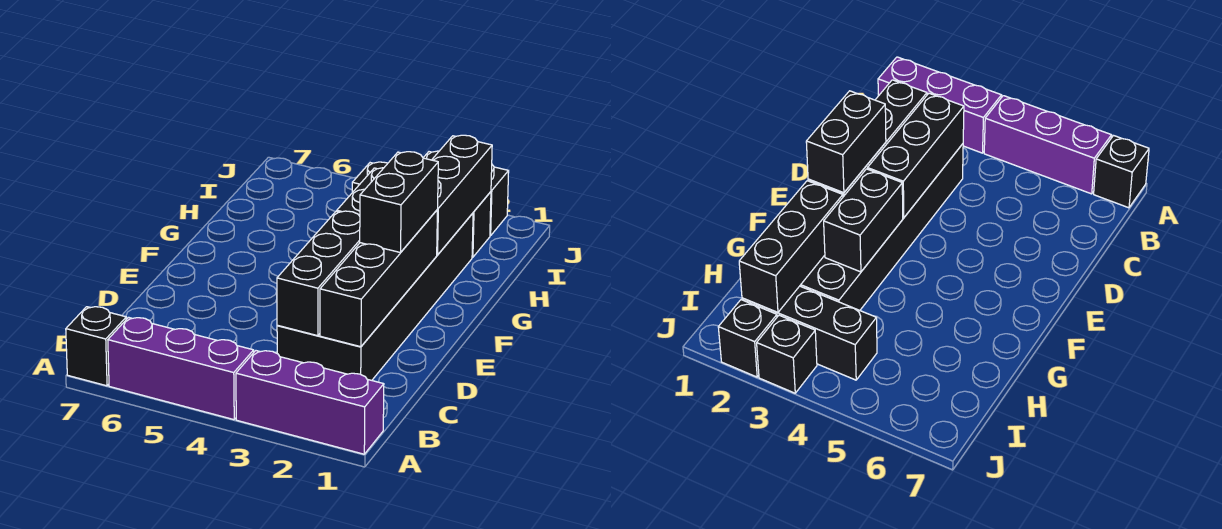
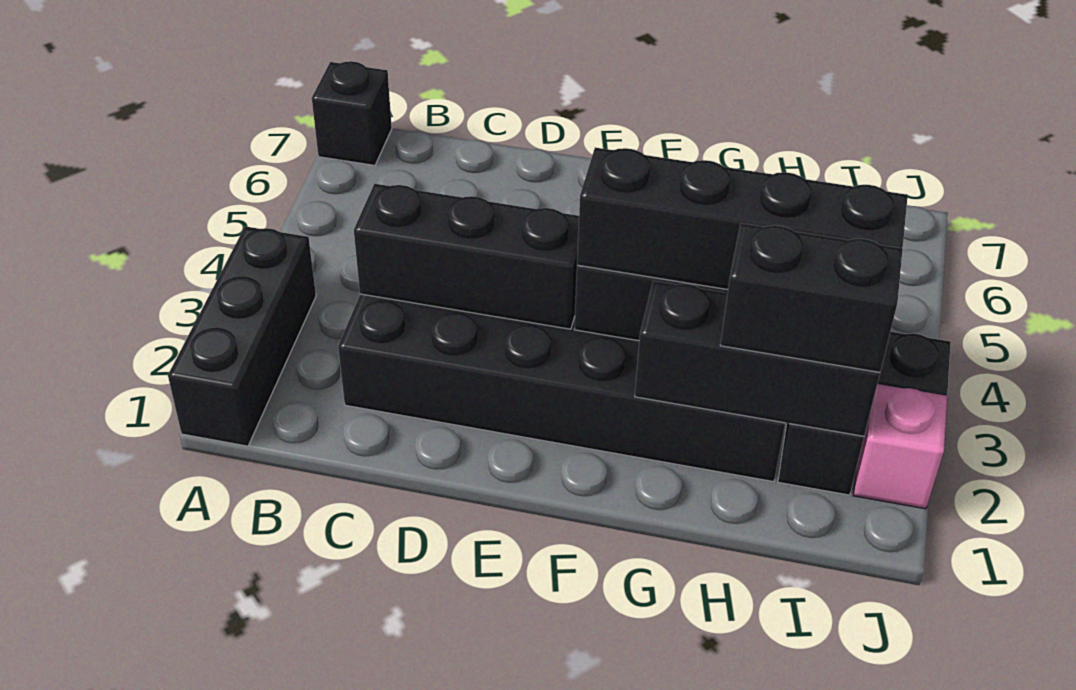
purple 1x3 brick [236,351,384,454] -> black 1x3 brick [168,226,316,446]
purple 1x3 brick [108,317,254,420] -> none
black 1x4 brick [320,210,438,347] -> black 1x4 brick moved to [577,148,908,290]
black 1x2 brick [360,152,438,253] -> black 1x2 brick moved to [720,223,903,372]
black 1x1 brick [490,165,509,236] -> pink 1x1 brick [853,384,947,509]

